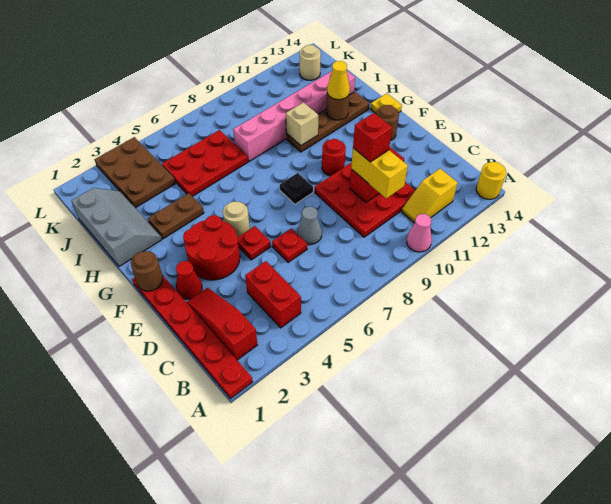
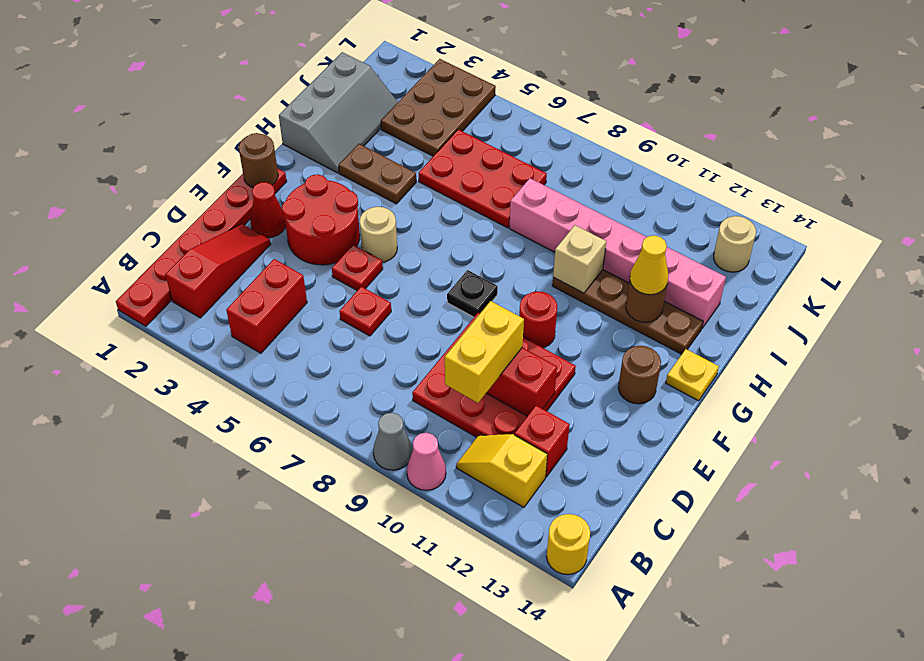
grey 1x1 cone [297,207,322,245] -> grey 1x1 cone moved to [373,413,412,470]
red 1x1 brick [353,113,392,162] -> red 1x1 brick moved to [515,405,570,477]

